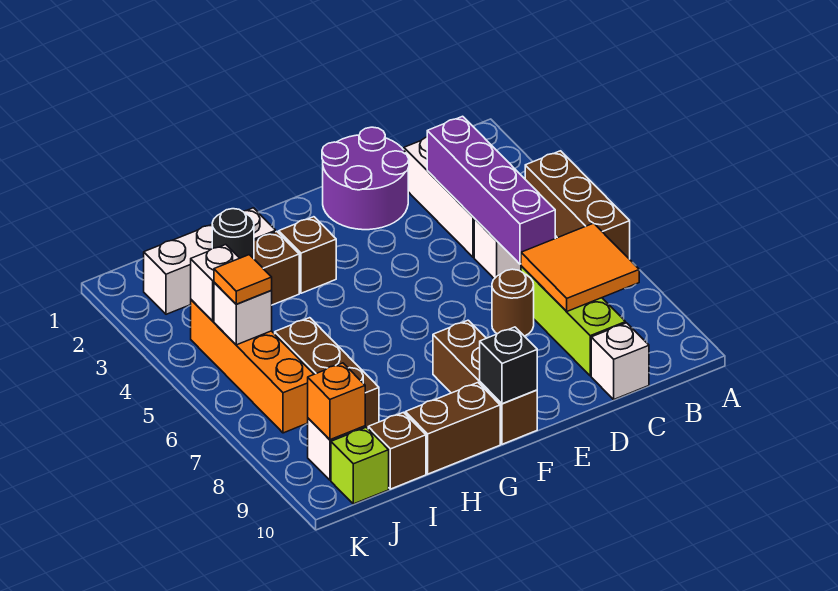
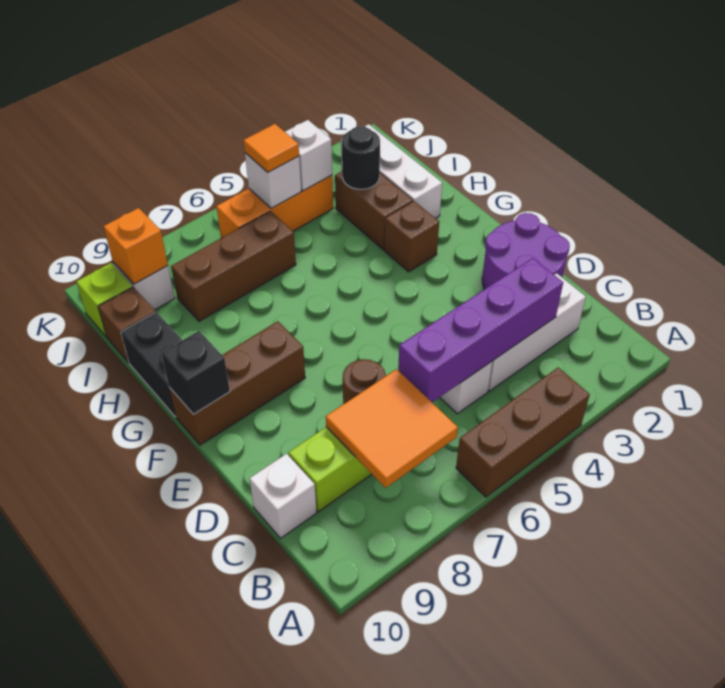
brown 1x2 brick [405,383,500,474] -> black 1x2 brick [121,312,182,417]
orange 1x4 brick [191,300,314,433] -> orange 1x3 brick [216,175,333,238]

